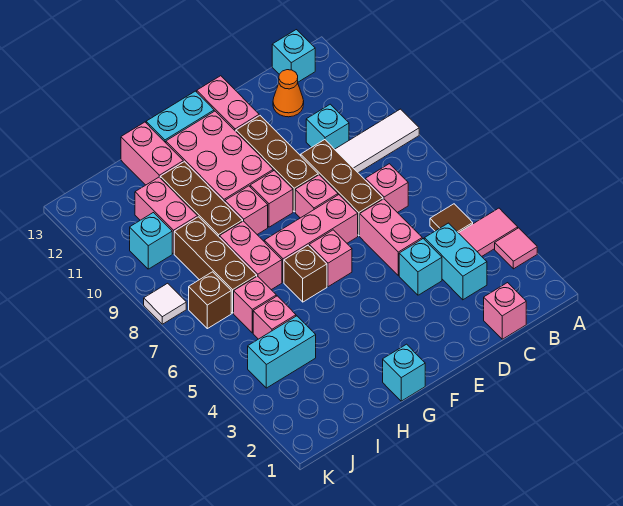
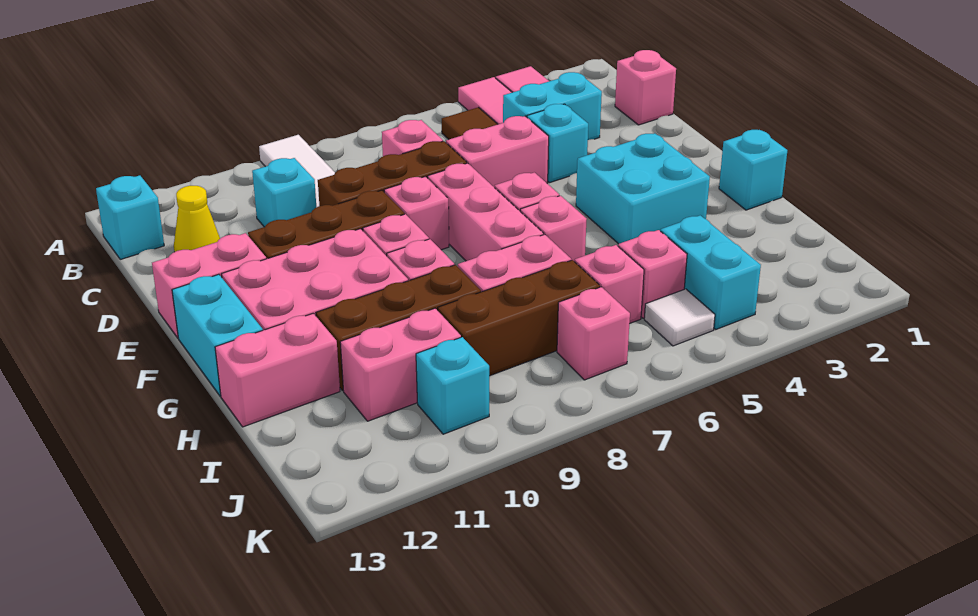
orange 1x1 cone [273,70,304,117] -> yellow 1x1 cone [174,186,220,252]
none -> cyan 2x2 brick [576,133,710,244]
brown 1x1 brick [284,246,327,302] -> pink 1x1 brick [520,196,587,262]
brown 1x1 brick [189,272,231,329] -> pink 1x1 brick [557,287,630,380]
white 1x1 tile [144,283,186,324] -> white 1x1 tile moved to [644,289,715,346]

